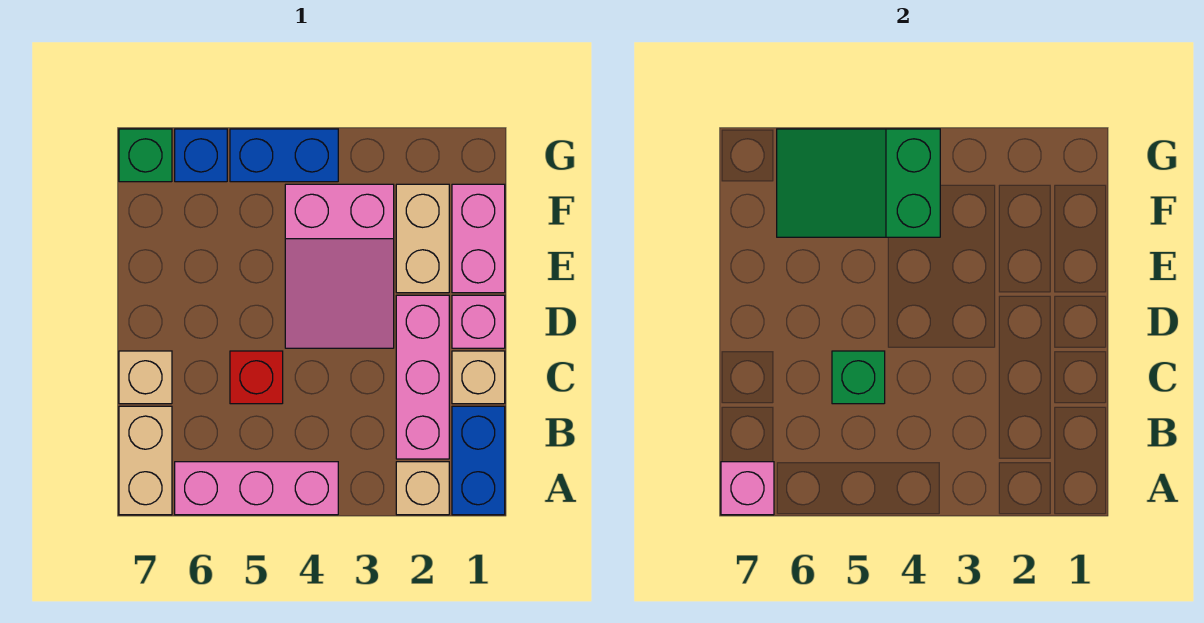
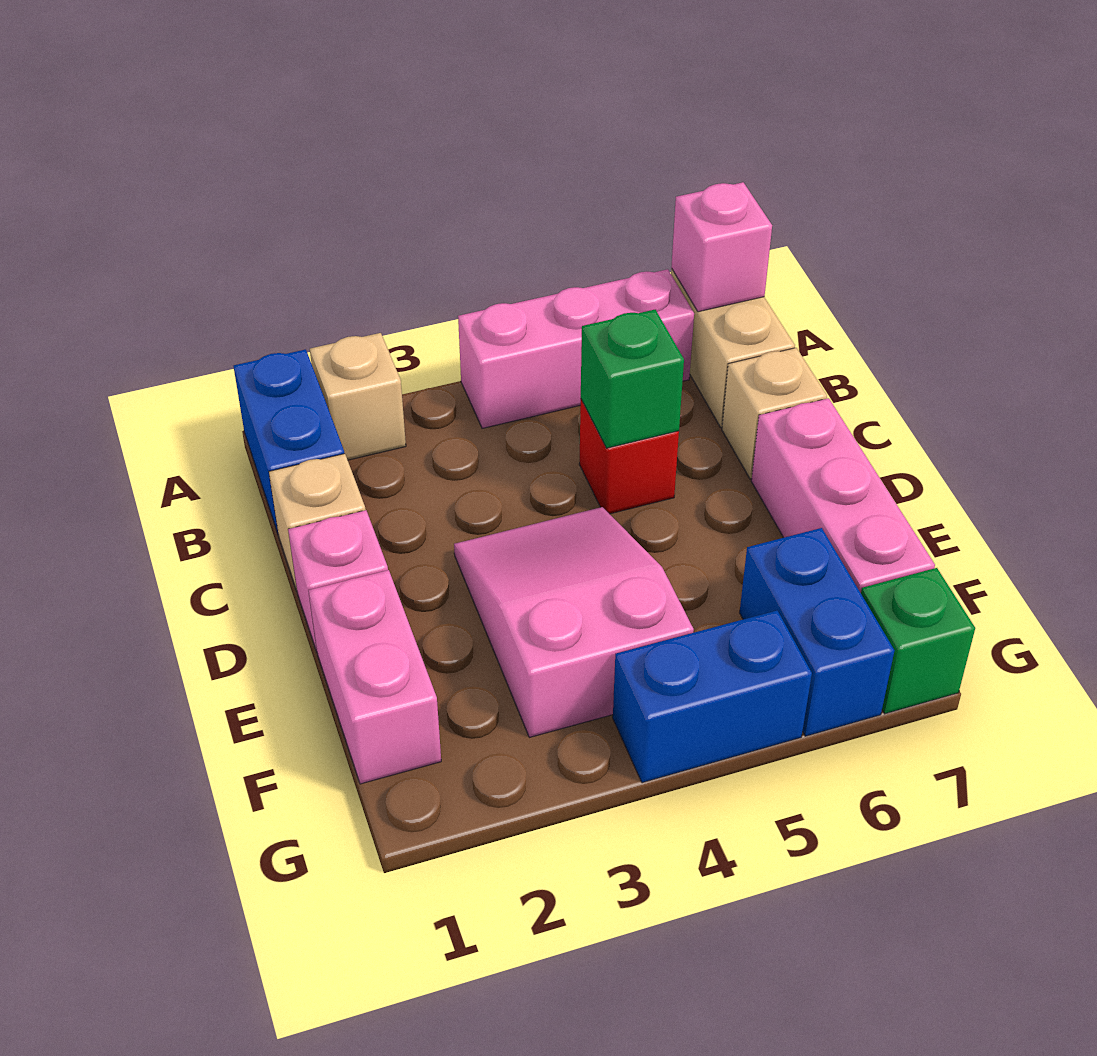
pink 1x3 brick [396,295,449,459] -> pink 1x3 brick moved to [751,398,935,593]
tan 1x2 brick [396,184,449,293] -> none
green 2x3 slope [777,129,940,237] -> none
blue 1x1 brick [175,129,227,182] -> blue 1x2 brick [740,528,894,736]

